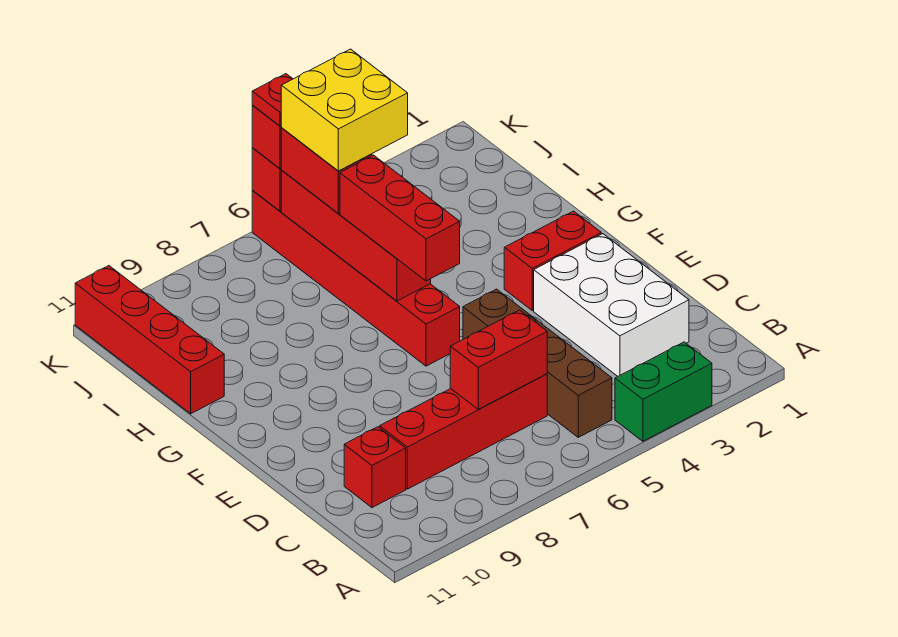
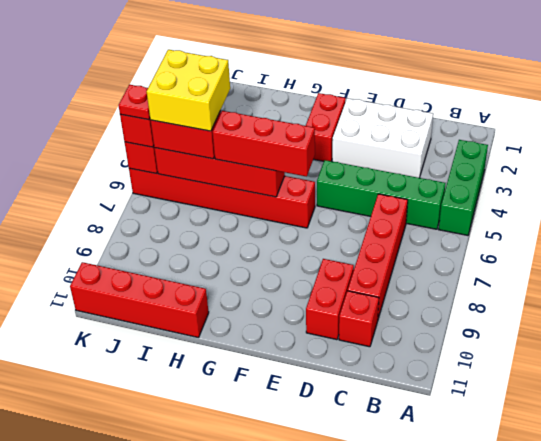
green 1x2 brick [615,342,712,441] -> green 1x3 brick [439,140,488,235]
brown 1x4 brick [463,289,612,437] -> green 1x4 brick [317,160,446,229]
red 1x2 brick [450,310,547,410] -> red 1x2 brick moved to [306,259,354,340]

